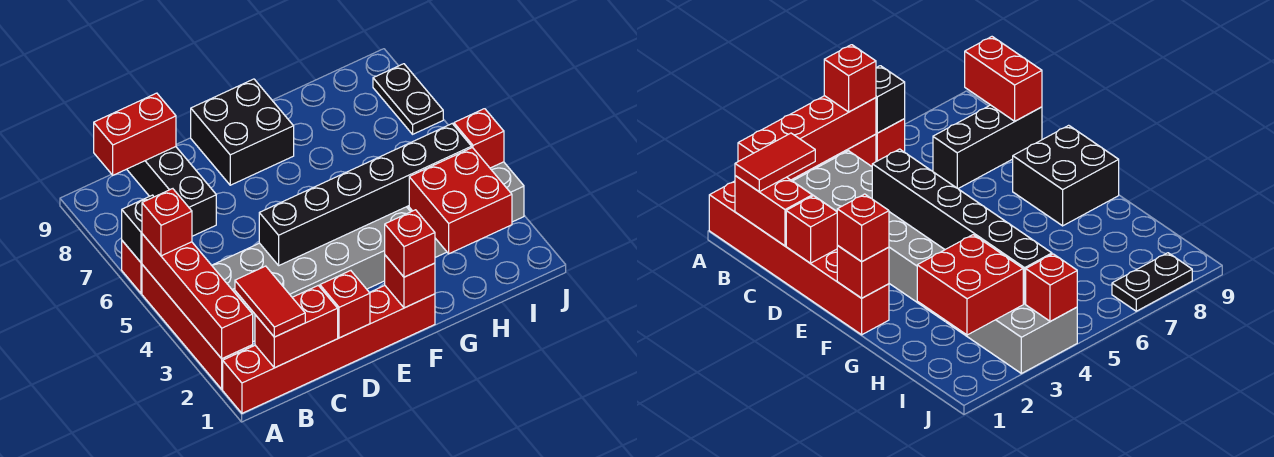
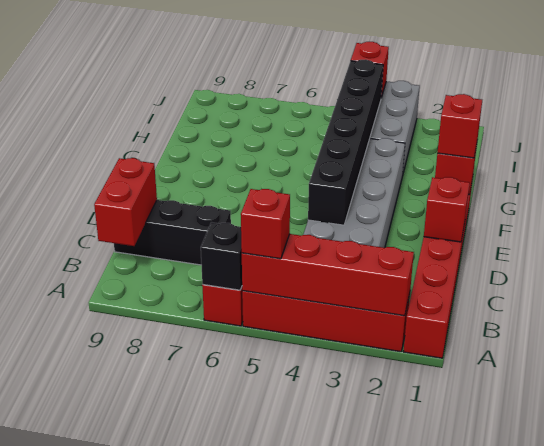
red 1x2 brick [255,286,338,368] -> none
red 1x2 tile [235,266,305,337] -> none
black 2x2 brick [191,79,294,185] -> none
red 2x2 brick [409,148,512,254] -> none
black 1x2 plate [373,64,443,134] -> none

